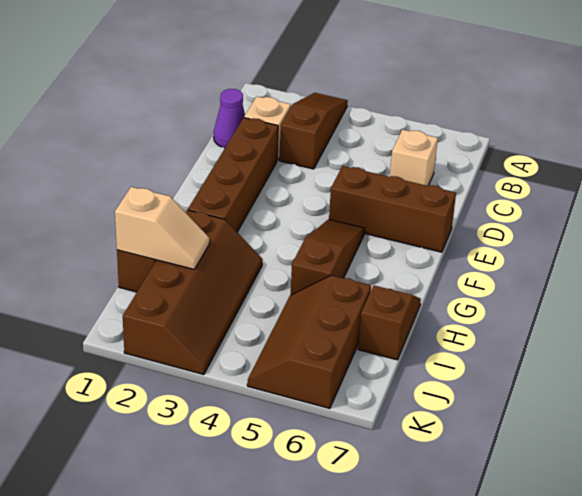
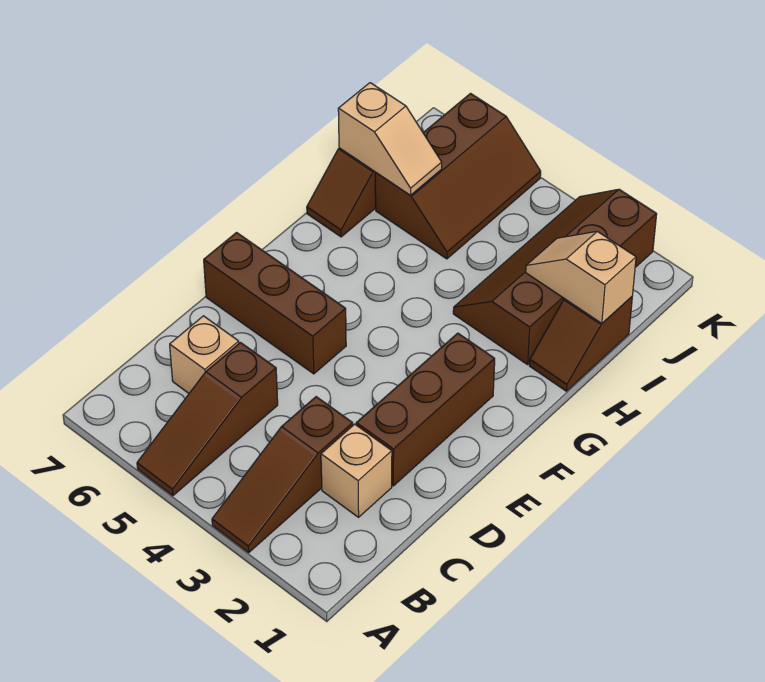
purple 1x1 cone [214,89,245,148] -> none
brown 1x4 brick [188,118,278,232] -> brown 1x3 brick [356,333,495,486]
brown 1x3 slope [291,219,365,295] -> brown 1x3 slope moved to [137,343,278,496]
none -> tan 1x2 slope [338,83,442,195]

